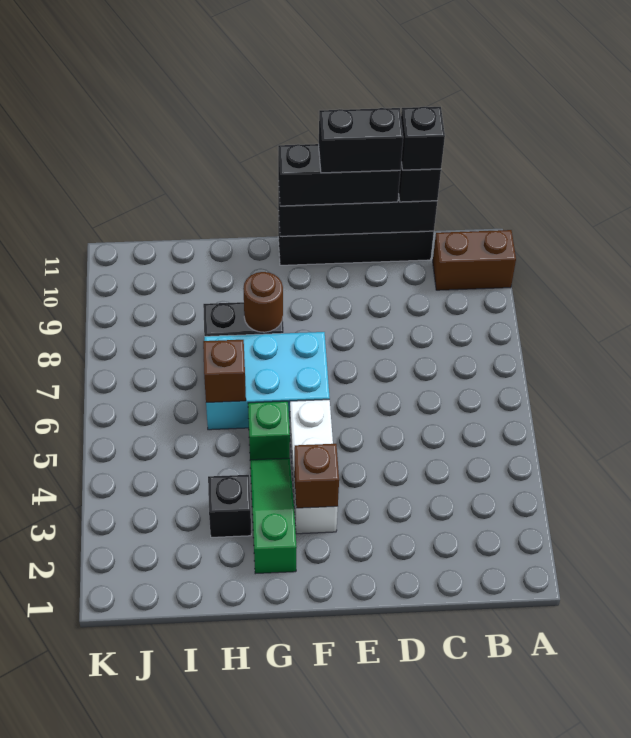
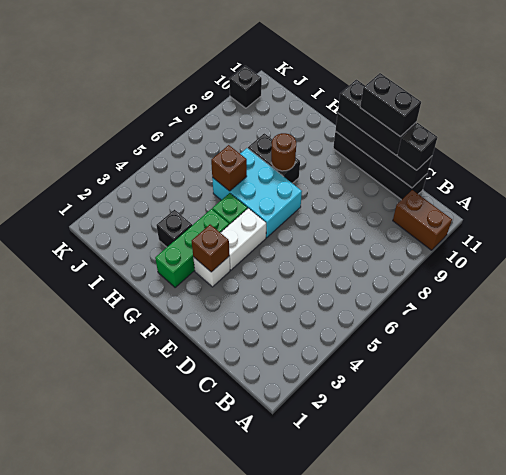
black 1x1 brick [401,107,445,170] -> black 1x1 brick moved to [229,66,262,108]
green 1x3 slope [250,458,297,574] -> green 1x3 brick [155,209,229,288]

